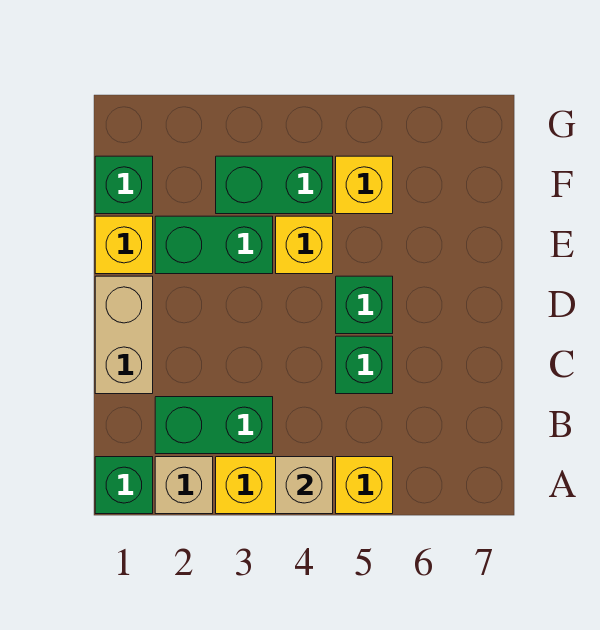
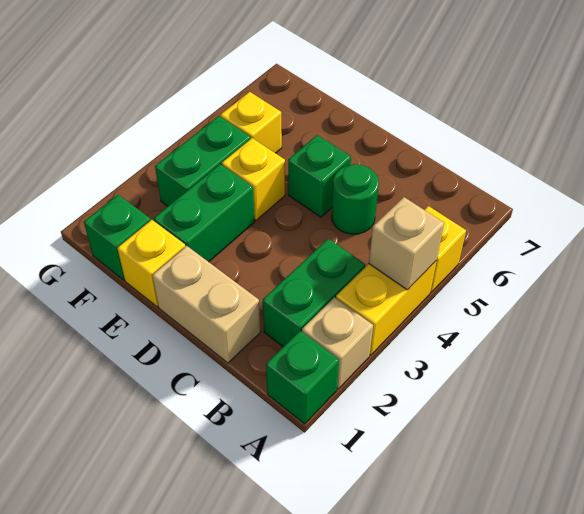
green 1x1 brick [336,336,393,394] -> green 1x1 round brick [332,164,379,234]

